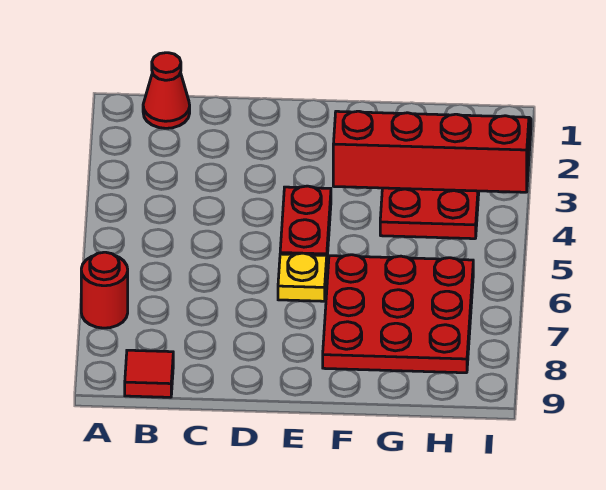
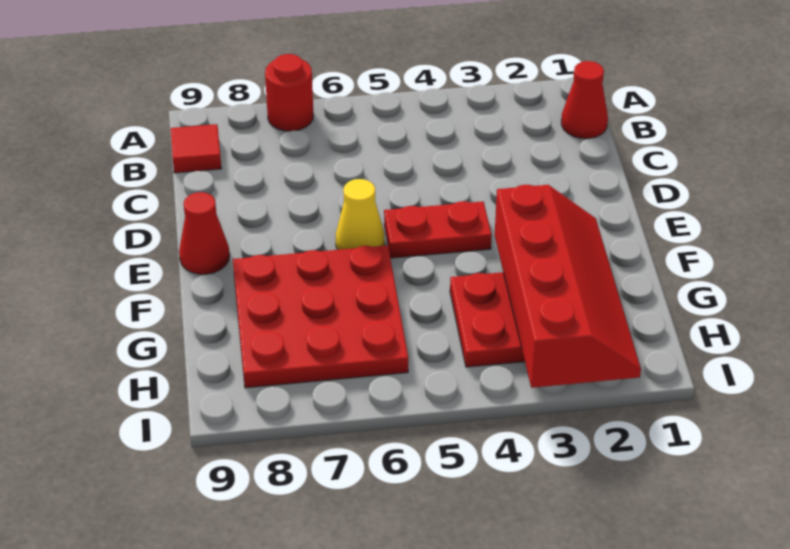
yellow 1x1 plate [278,253,327,301] -> yellow 1x1 cone [336,179,385,250]
none -> red 1x1 cone [179,192,230,274]

